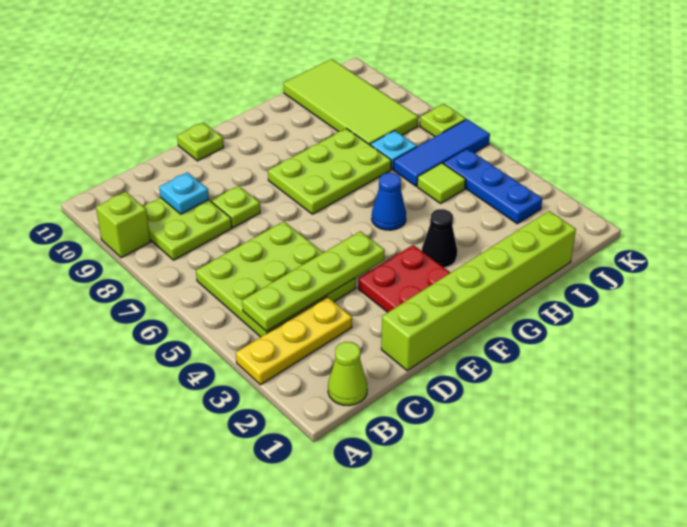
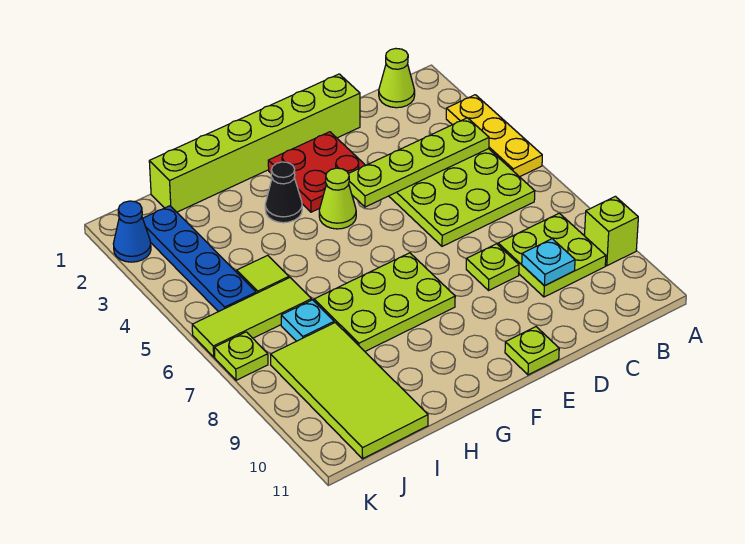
yellow 1x3 plate [236,297,352,385] -> yellow 1x3 plate turned to [446,95,542,177]
none -> lime 1x1 cone [319,168,356,229]
blue 1x1 cone [372,173,406,230] -> blue 1x1 cone moved to [113,201,151,262]
blue 1x3 tile [393,119,490,186] -> lime 1x3 tile [192,278,312,357]
blue 1x3 plate [443,149,542,224] -> blue 1x4 plate [143,206,256,312]

